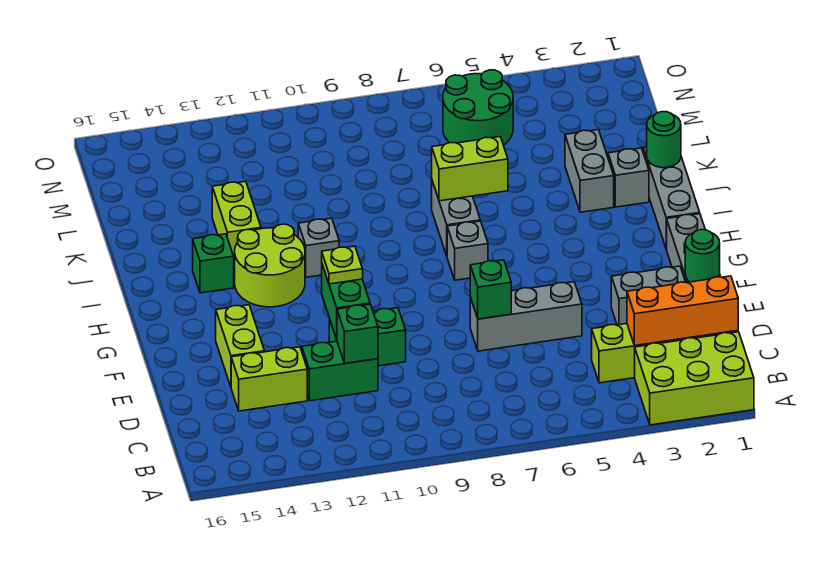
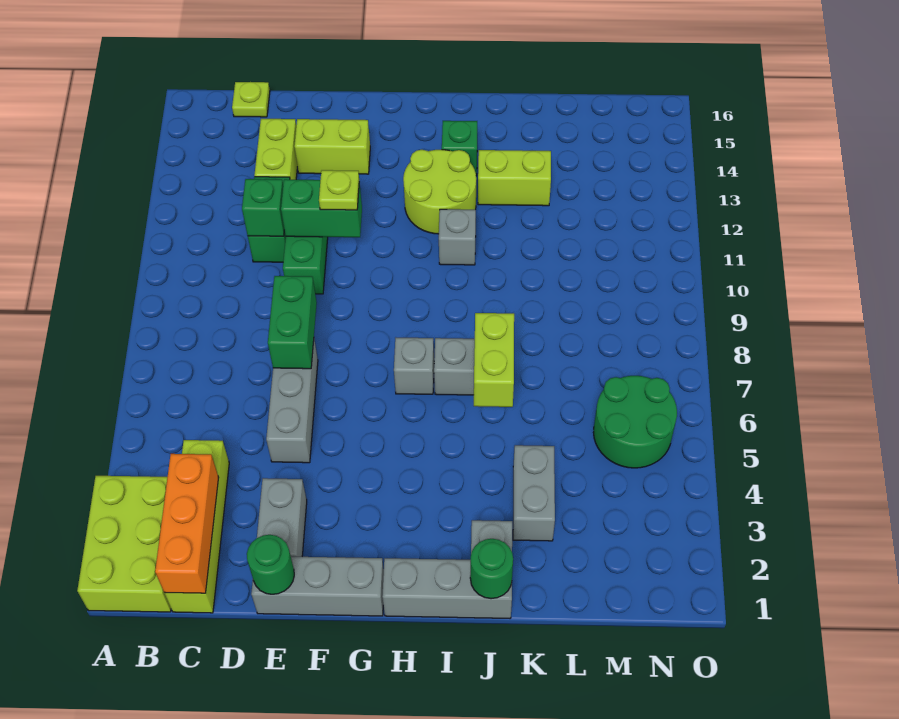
none -> lime 1x1 plate [232,82,270,117]
green 1x1 brick [470,260,511,319] -> green 1x2 brick [268,276,317,369]
grey 1x2 brick [565,130,614,212] -> grey 1x2 brick turned to [513,445,555,541]

